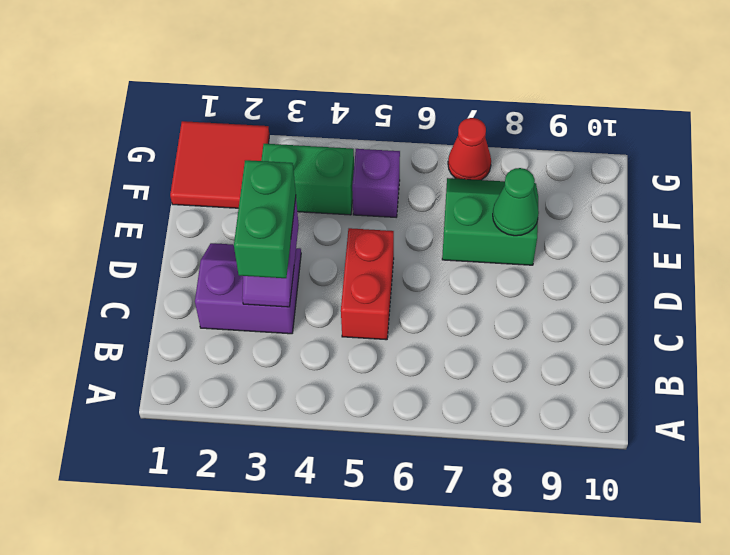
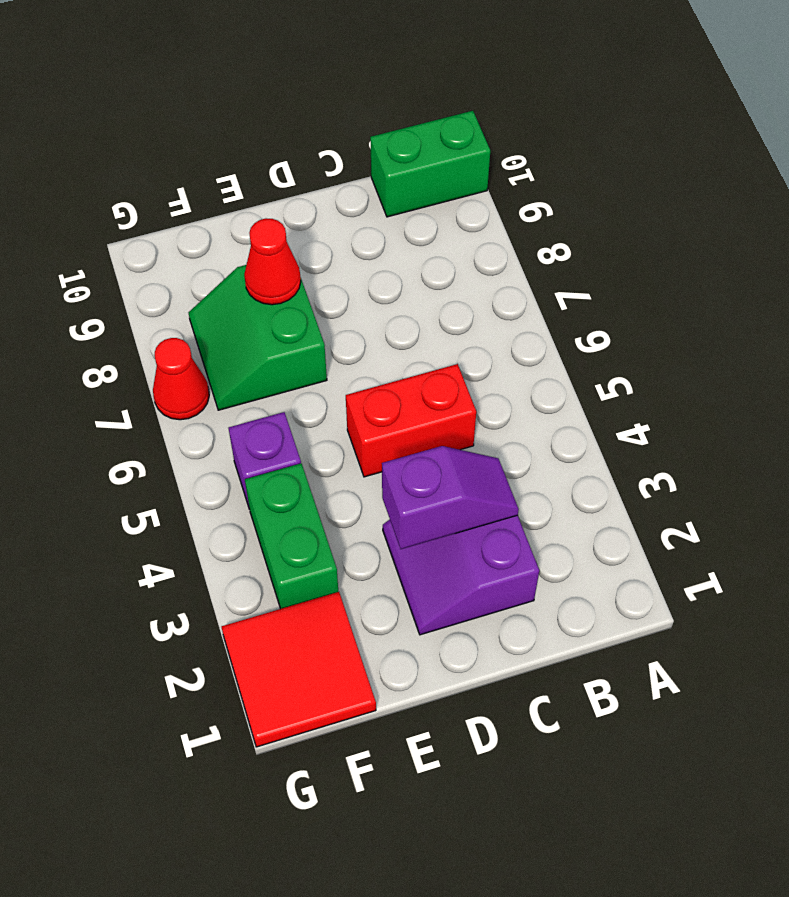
green 1x2 brick [234,160,296,278] -> green 1x2 brick moved to [370,111,490,217]
green 1x1 cone [493,168,539,236] -> red 1x1 cone [244,218,301,305]

